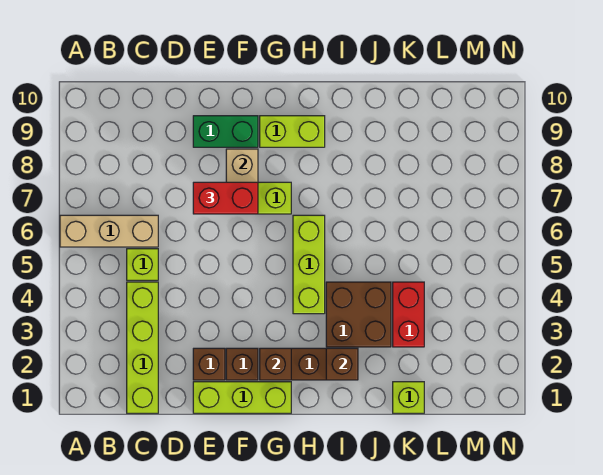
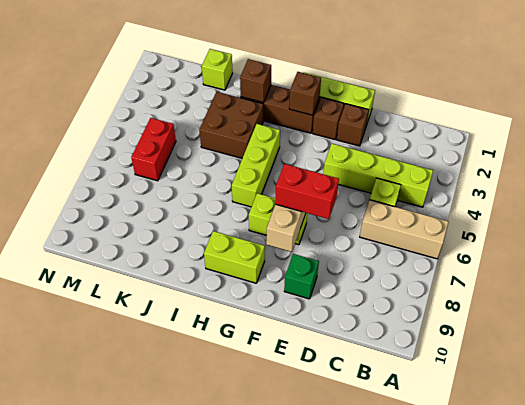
lime 1x4 brick [127,282,158,413] -> lime 1x4 brick turned to [323,144,433,207]
green 1x2 brick [193,116,258,147] -> green 1x1 brick [284,254,319,299]
red 1x2 brick [393,282,424,347] -> red 1x2 brick moved to [131,118,176,181]

